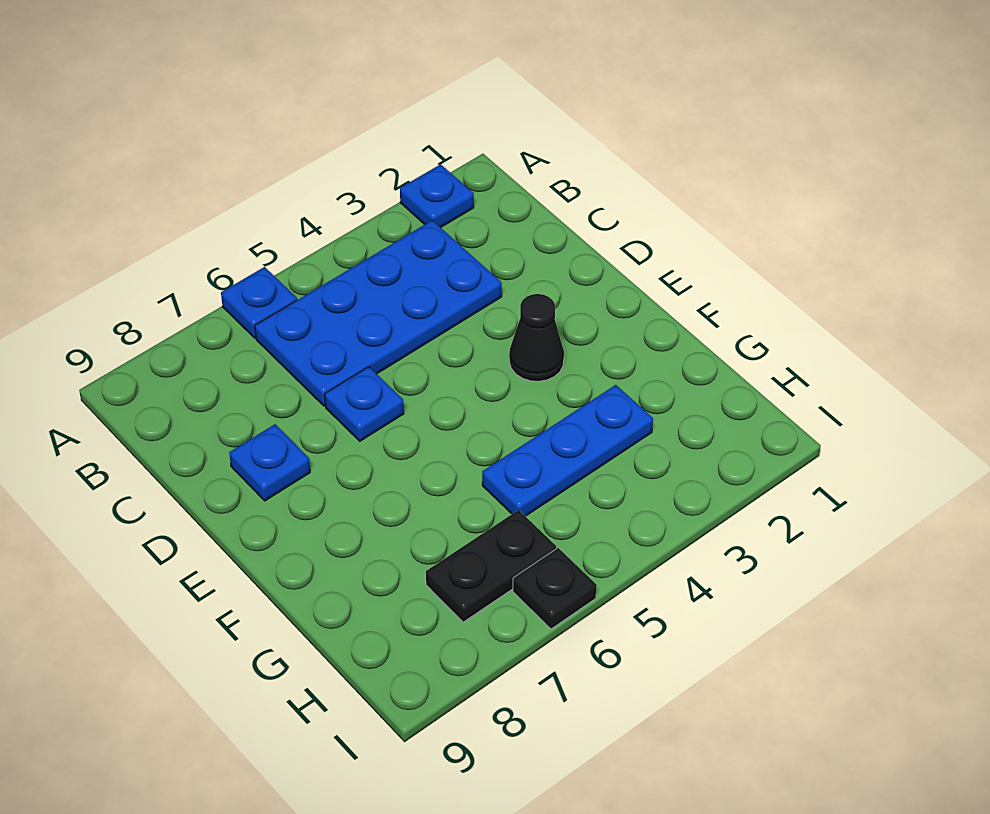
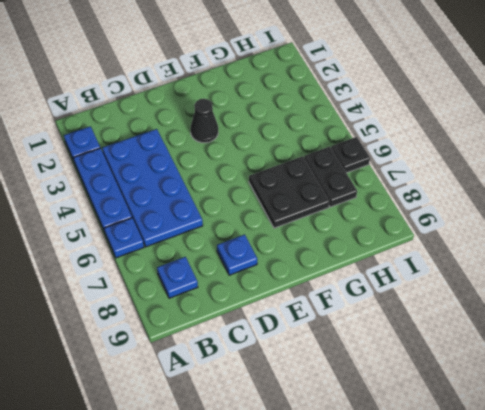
blue 1x1 plate [325,367,404,441] -> blue 1x1 plate moved to [157,257,198,298]
none -> black 2x2 plate [249,156,330,228]
blue 1x3 plate [482,385,653,516] -> blue 1x3 plate moved to [73,148,132,230]

